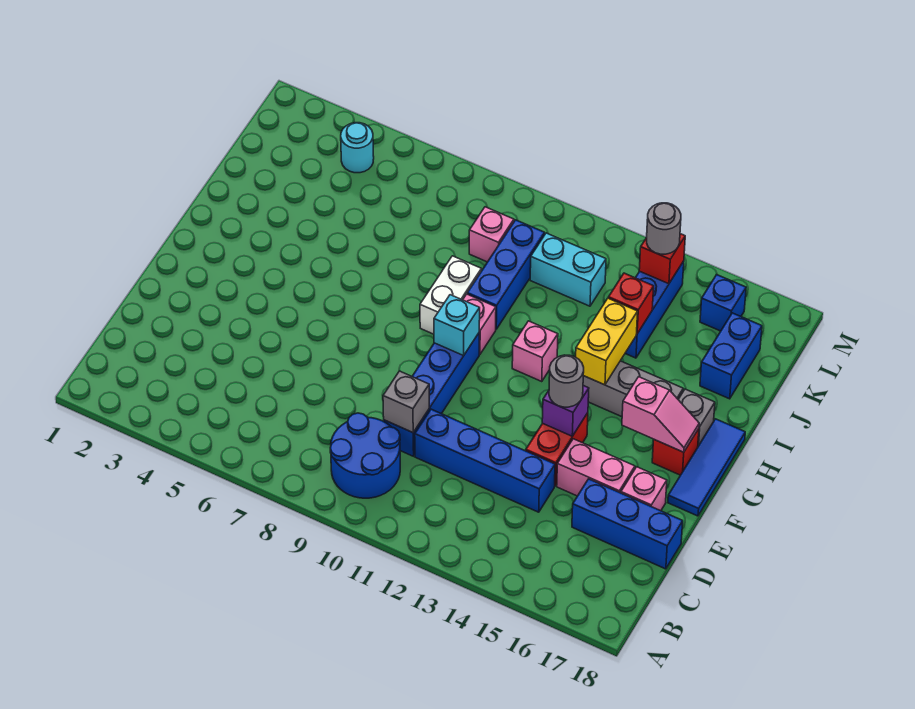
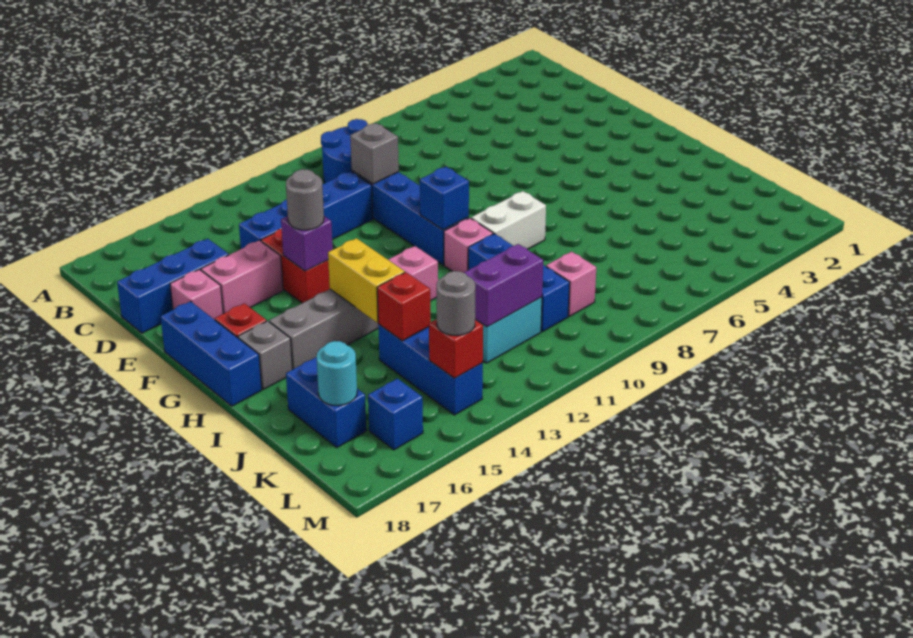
blue 1x3 tile [668,419,745,516] -> blue 1x3 brick [161,301,262,406]
cyan 1x1 brick [434,295,480,356] -> blue 1x1 brick [420,167,469,230]
pink 1x2 slope [622,377,699,452] -> none
white 1x2 brick [420,256,481,334] -> white 1x2 brick turned to [471,191,546,249]
none -> purple 1x2 brick [464,244,543,327]
cyan 1x1 round brick [341,123,374,173] -> cyan 1x1 round brick moved to [317,341,357,406]

